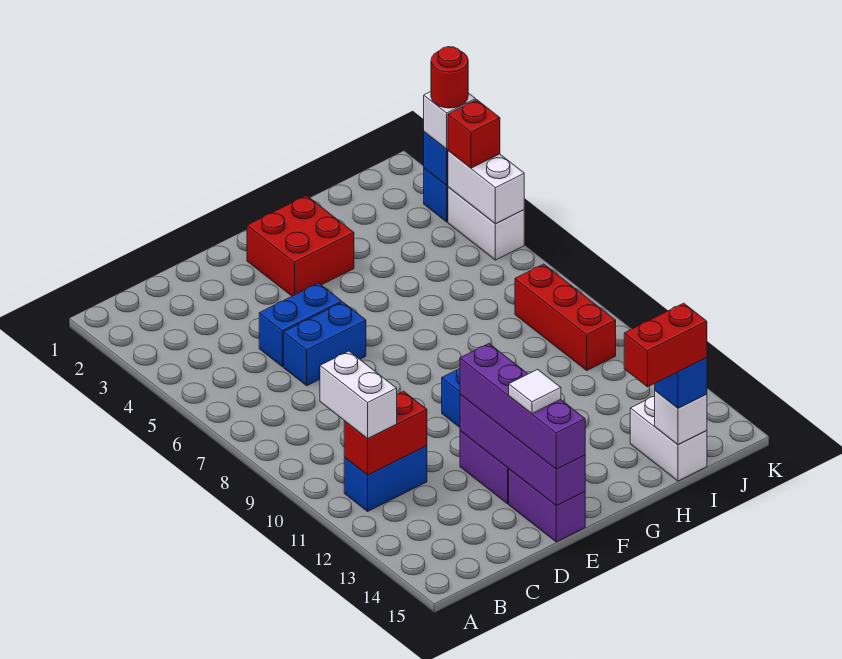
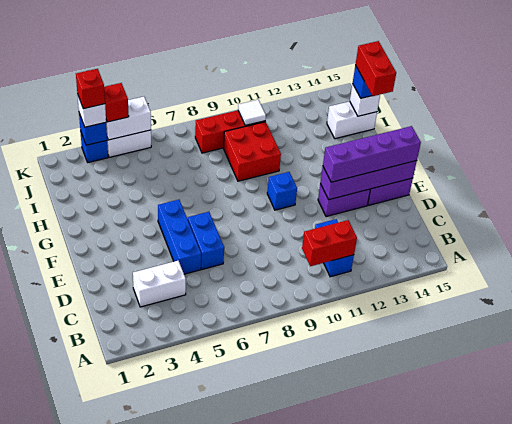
white 1x2 brick [320,351,397,439] -> white 1x2 brick moved to [133,261,186,307]
red 1x2 brick [344,391,427,475] -> red 1x2 brick turned to [302,220,357,266]
blue 1x2 brick [259,283,342,367] -> blue 1x3 brick [158,200,201,274]
white 1x1 tile [509,369,561,414] -> white 1x1 tile moved to [238,100,266,125]
red 2x2 brick [247,196,354,296] -> red 2x2 brick moved to [223,122,281,181]
red 1x1 round brick [431,47,468,108] -> red 1x1 brick [76,69,105,109]

